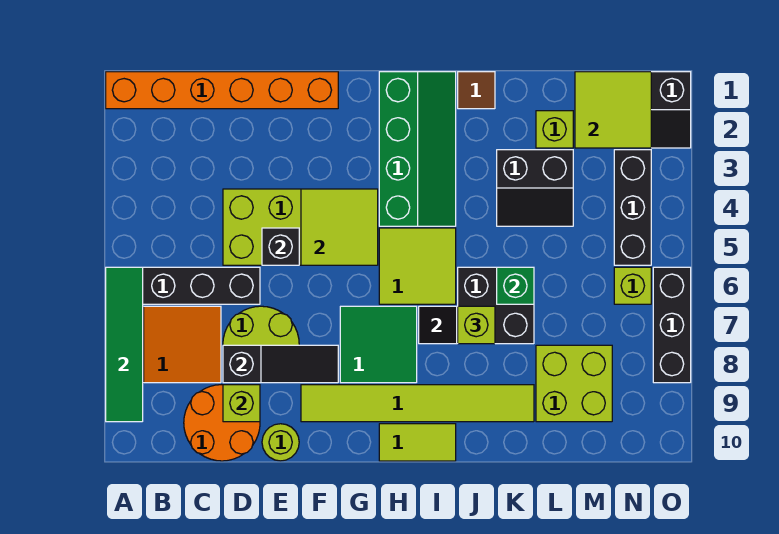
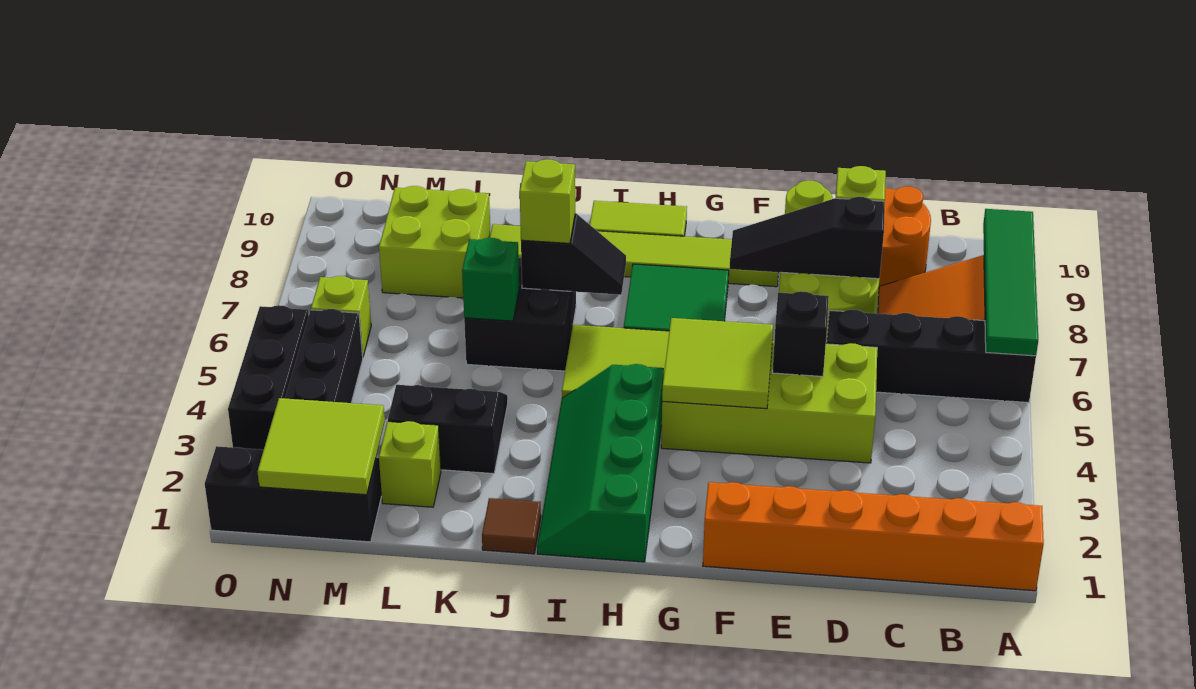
black 1x3 brick [653,267,691,383] -> black 1x3 brick moved to [228,305,309,450]

